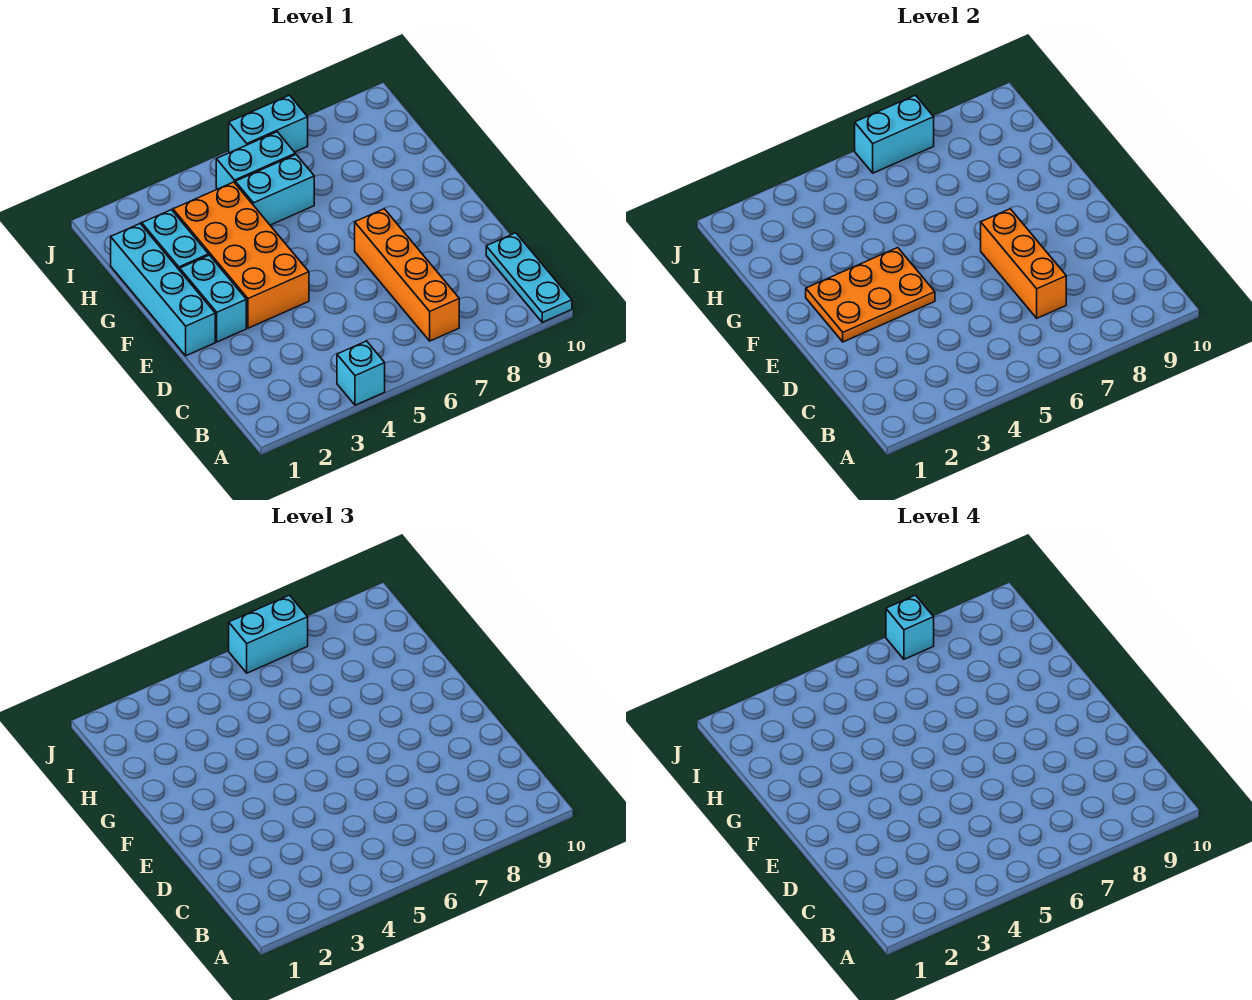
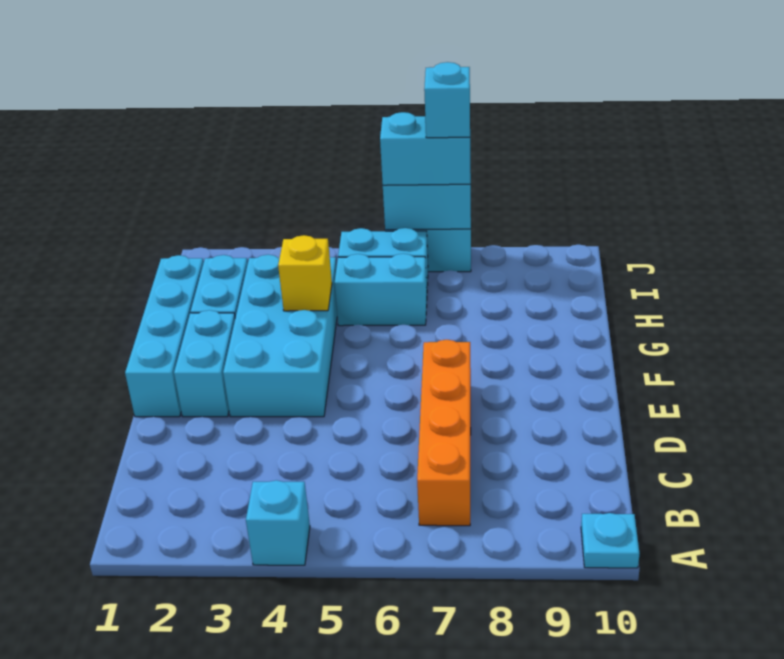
cyan 1x3 plate [486,233,572,322] -> cyan 1x1 plate [581,513,640,568]
orange 1x3 brick [981,209,1066,318] -> none
orange 2x3 plate [806,248,935,342] -> none
orange 2x4 brick [173,182,309,328] -> cyan 2x4 brick [223,255,337,417]
none -> yellow 1x1 brick [278,235,332,311]

